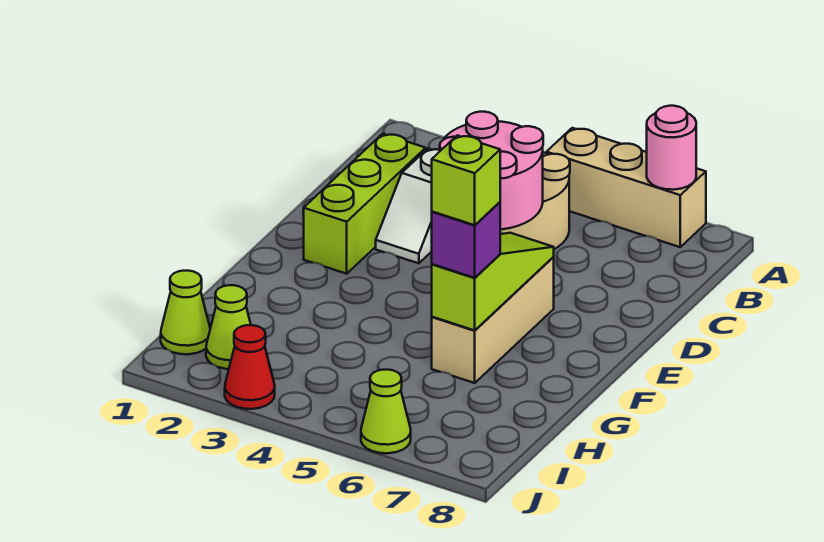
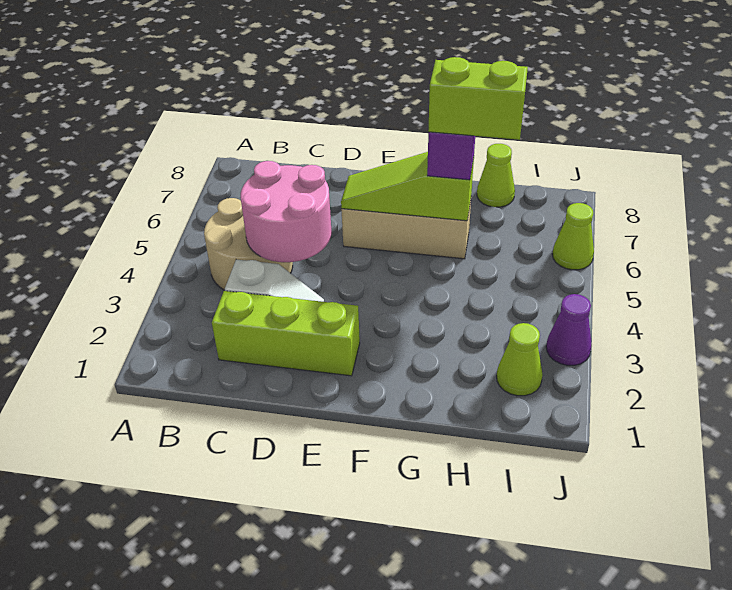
tan 1x3 brick [547,128,706,247] -> none
pink 1x1 round brick [647,106,696,190] -> none
lime 1x1 brick [432,135,500,225] -> lime 1x2 brick [428,57,528,140]
lime 1x1 cone [161,271,210,354] -> lime 1x1 cone moved to [477,144,515,207]
red 1x1 cone [225,325,275,409] -> purple 1x1 cone [546,294,592,365]

